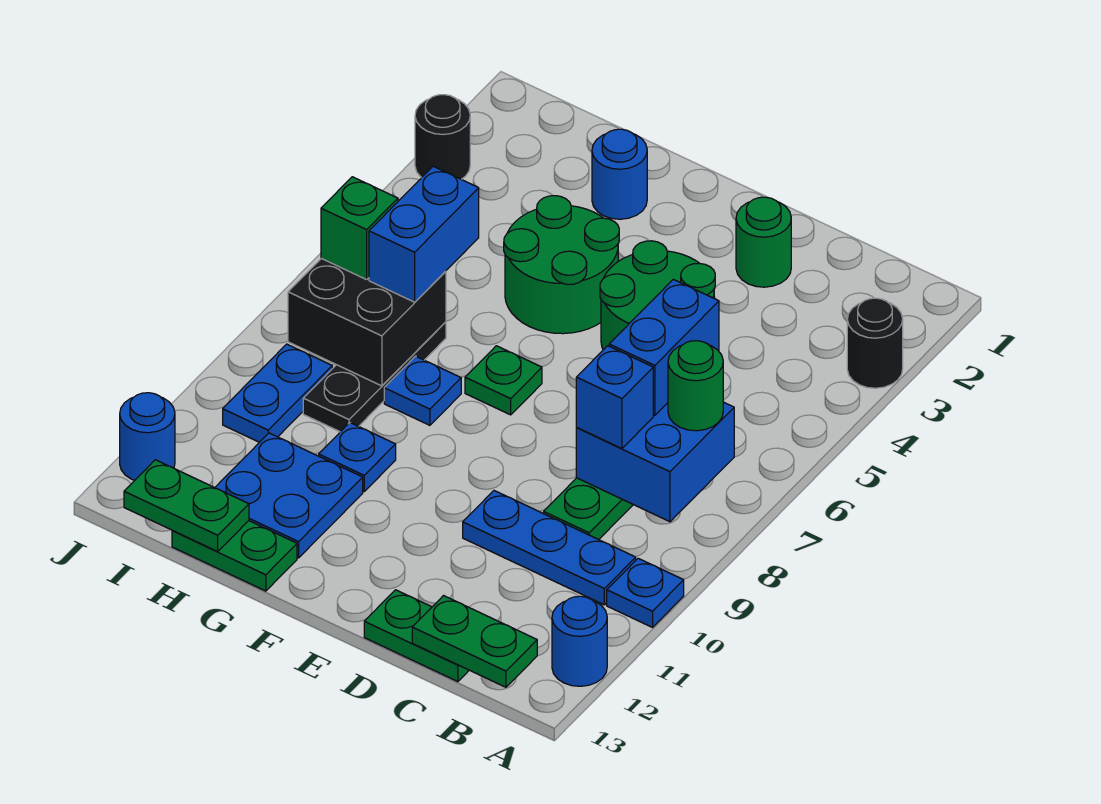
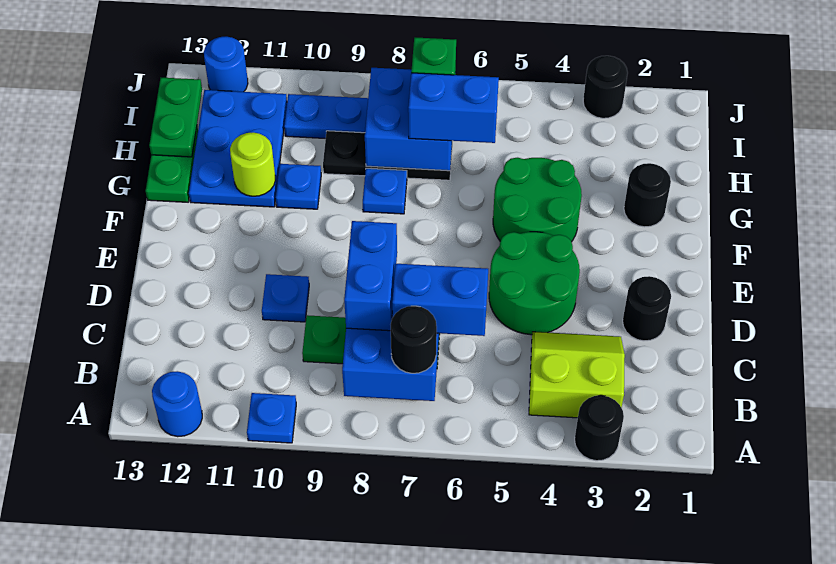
none -> lime 2x2 slope [529,332,625,418]
green 1x1 round brick [668,341,723,431] -> black 1x1 round brick [391,306,437,373]
blue 1x3 plate [463,491,636,605] -> blue 1x1 plate [262,274,309,322]
green 1x2 plate [412,596,537,687] -> none
blue 1x1 brick [576,346,653,448] -> blue 1x2 brick [344,221,397,331]
green 1x2 plate [364,590,469,682] -> none
green 1x1 round brick [736,197,791,287] -> black 1x1 round brick [623,276,671,341]
green 1x1 plate [465,346,542,415] -> none
blue 1x1 round brick [592,129,647,219] -> black 1x1 round brick [624,163,671,227]
blue 2x2 plate [215,433,363,558] -> blue 2x3 plate [189,90,287,207]
none -> lime 1x1 round brick [230,132,275,196]
black 2x2 brick [288,258,446,386] -> blue 2x2 brick [365,68,452,171]

